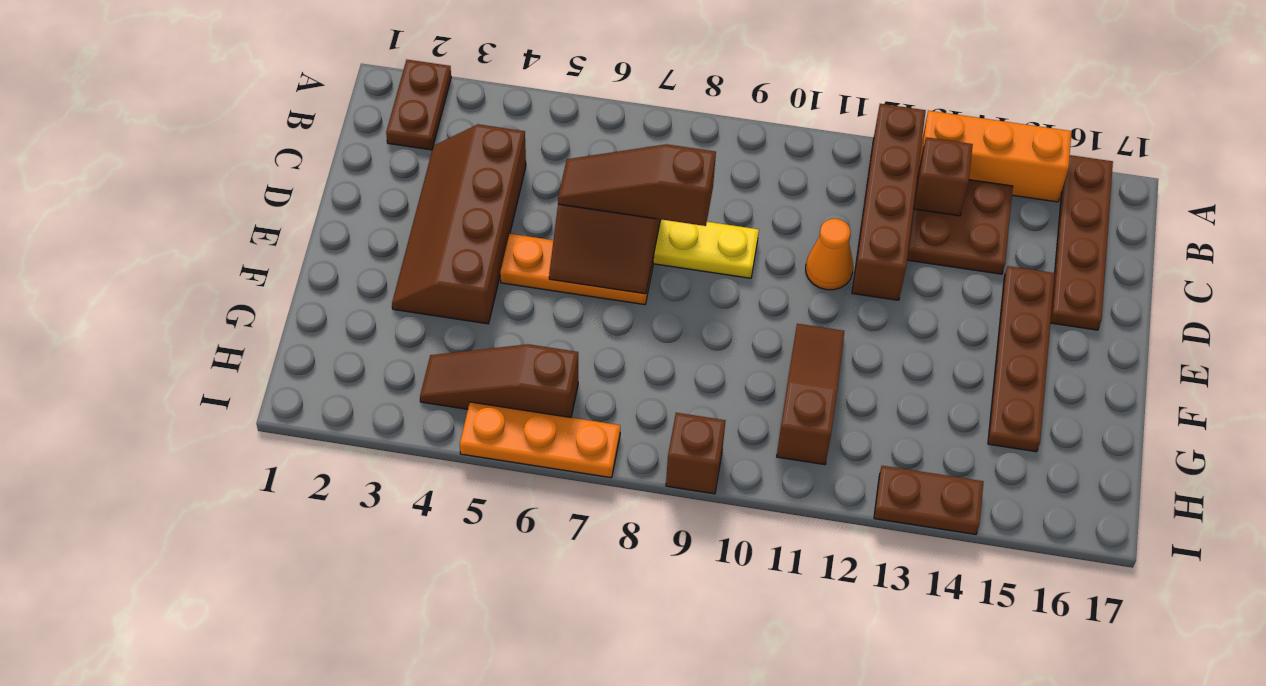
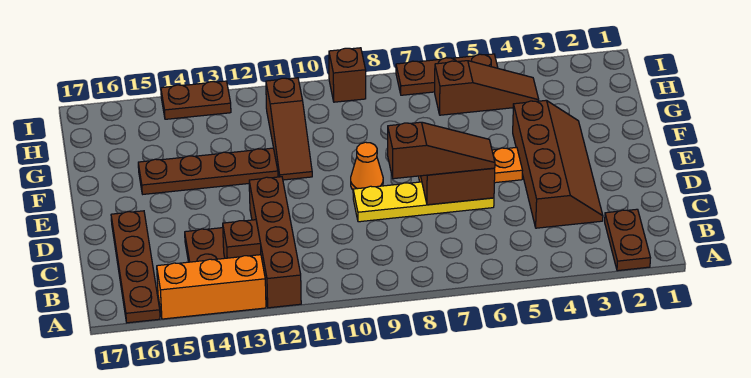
orange 1x1 cone [806,219,853,290] -> orange 1x1 cone moved to [351,142,383,190]
brown 1x4 plate [988,266,1055,452] -> brown 1x4 plate turned to [138,148,278,194]
orange 1x3 plate [460,402,620,478] -> brown 1x3 plate [396,54,498,95]

